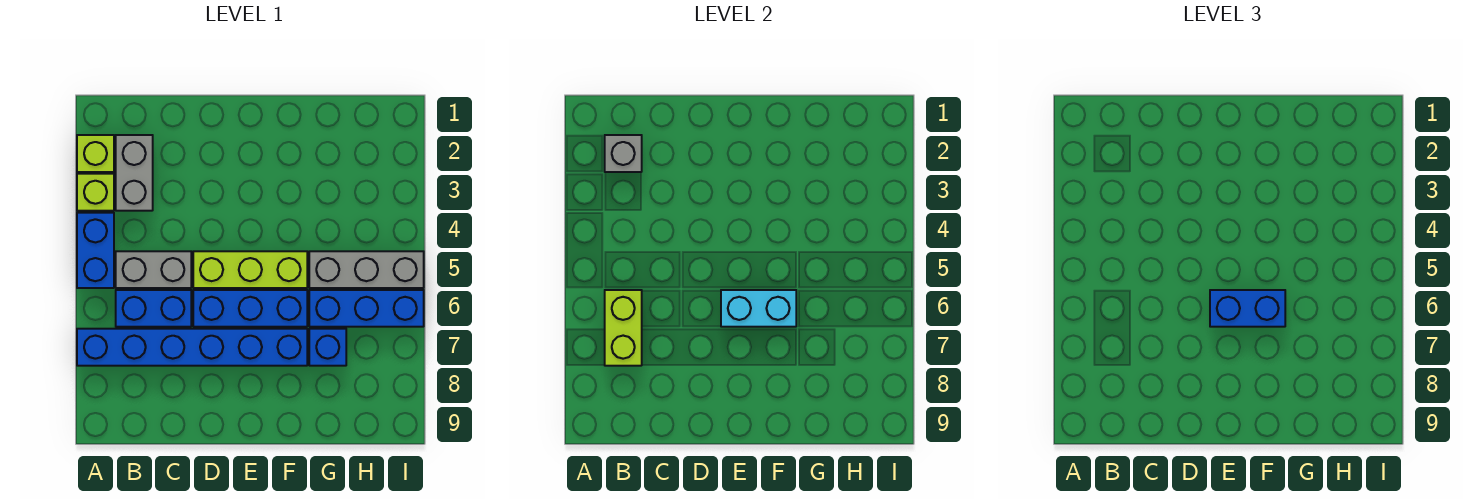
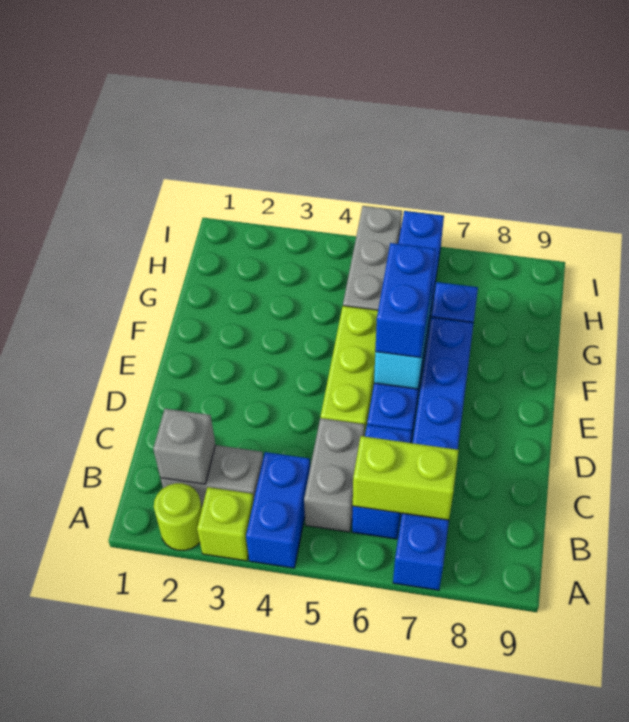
lime 1x1 brick [77,135,114,172] -> lime 1x1 round brick [154,483,202,550]
blue 1x2 brick [77,213,114,288] -> blue 1x2 brick turned to [246,452,310,568]

